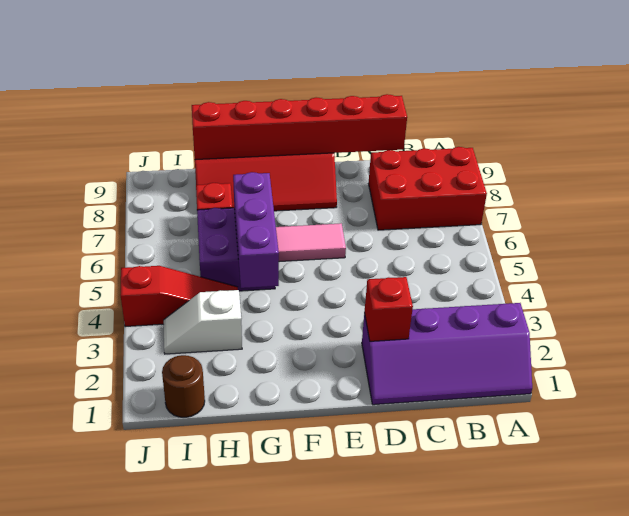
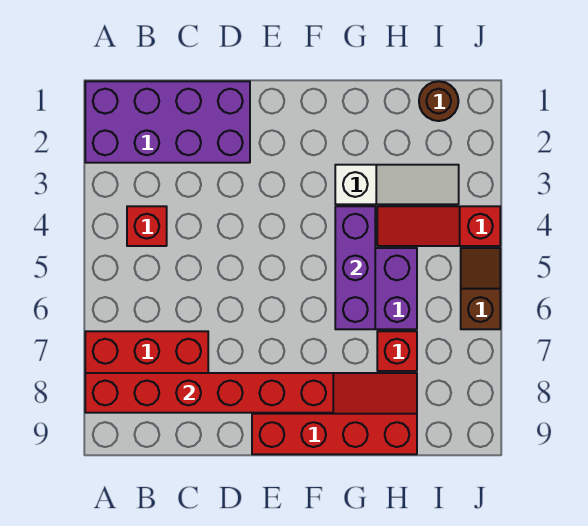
purple 2x4 slope [362,303,532,405] -> purple 2x4 brick [85,81,250,163]
red 1x6 brick [192,94,407,160] -> red 1x6 brick moved to [85,373,333,413]
red 1x1 brick [364,277,413,341] -> red 1x1 brick moved to [127,206,167,246]
pink 1x2 tile [276,224,346,262] -> none
white 1x2 slope [164,290,242,354] -> white 1x3 slope [335,165,459,204]
none -> brown 1x2 slope [461,248,500,329]

